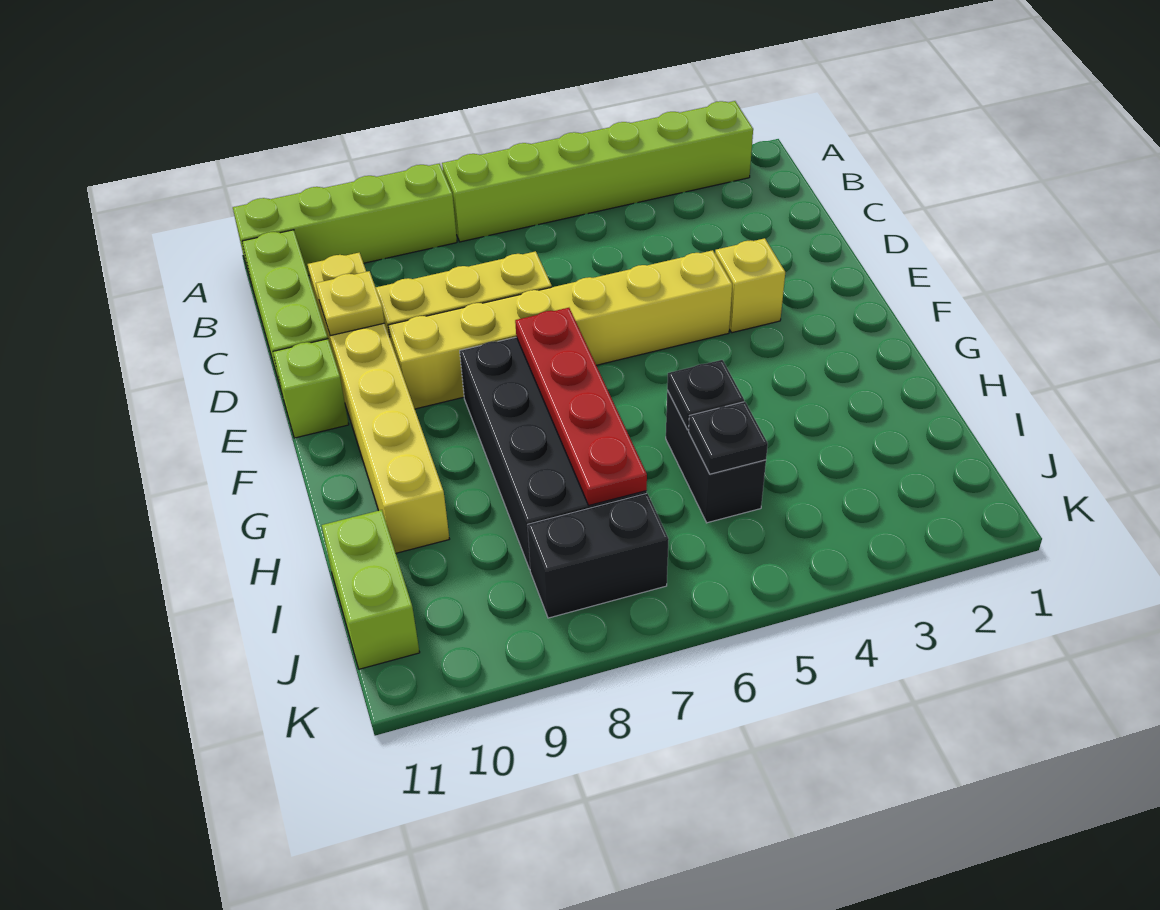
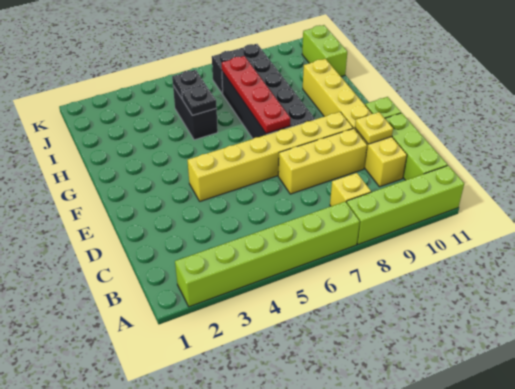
yellow 1x1 brick [715,238,785,333] -> yellow 1x1 brick moved to [330,173,371,206]

